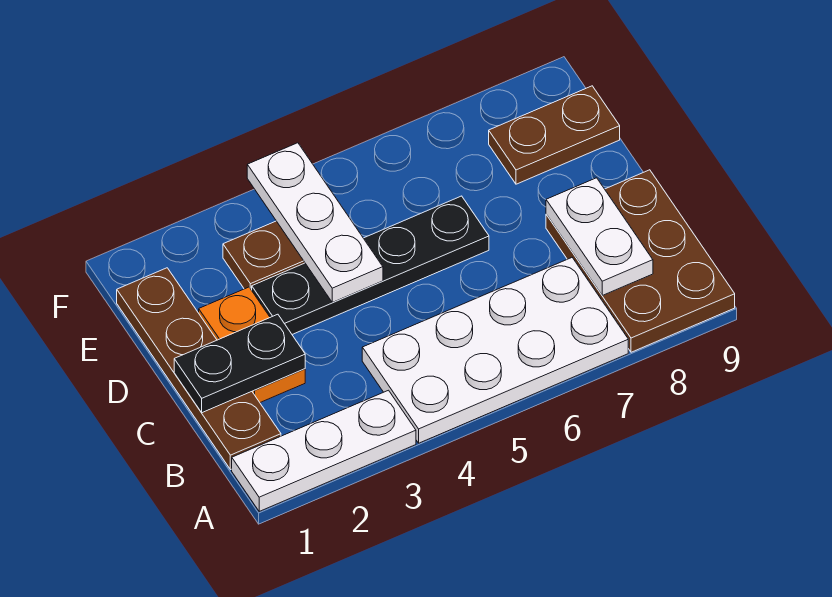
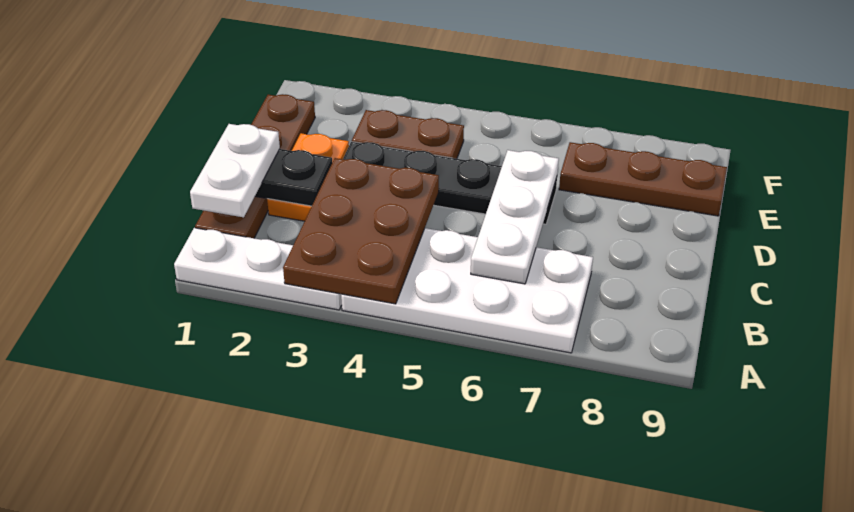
brown 2x3 plate [546,170,735,352] -> brown 2x3 plate moved to [283,158,439,304]
white 1x2 plate [546,178,653,295] -> white 1x2 plate moved to [190,124,280,217]
white 1x3 plate [247,143,383,302] -> white 1x3 plate moved to [471,150,559,284]
brown 1x2 plate [489,86,620,184] -> brown 1x3 plate [559,142,727,216]

